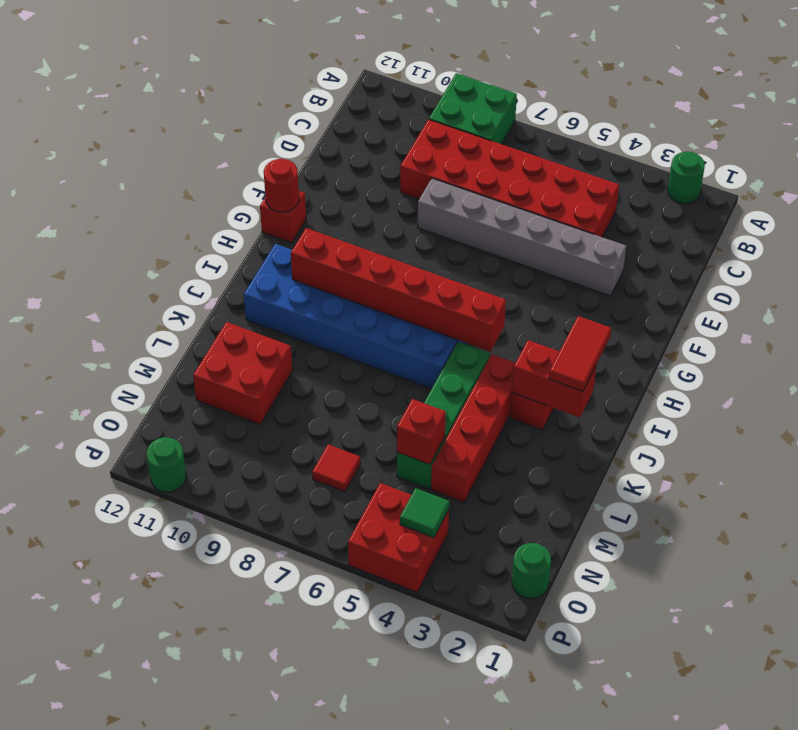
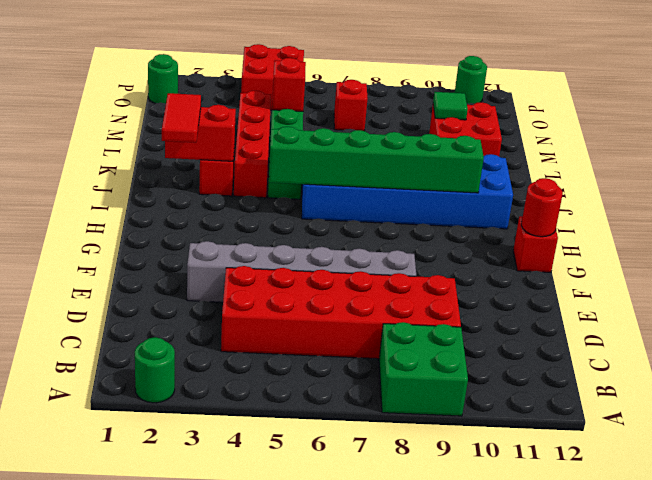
red 1x6 brick [291,228,506,352] -> green 1x6 brick [269,127,484,193]
red 1x1 tile [312,444,360,492] -> red 1x1 brick [334,80,368,131]
green 1x1 tile [400,488,449,538] -> green 1x1 tile moved to [433,92,468,120]

